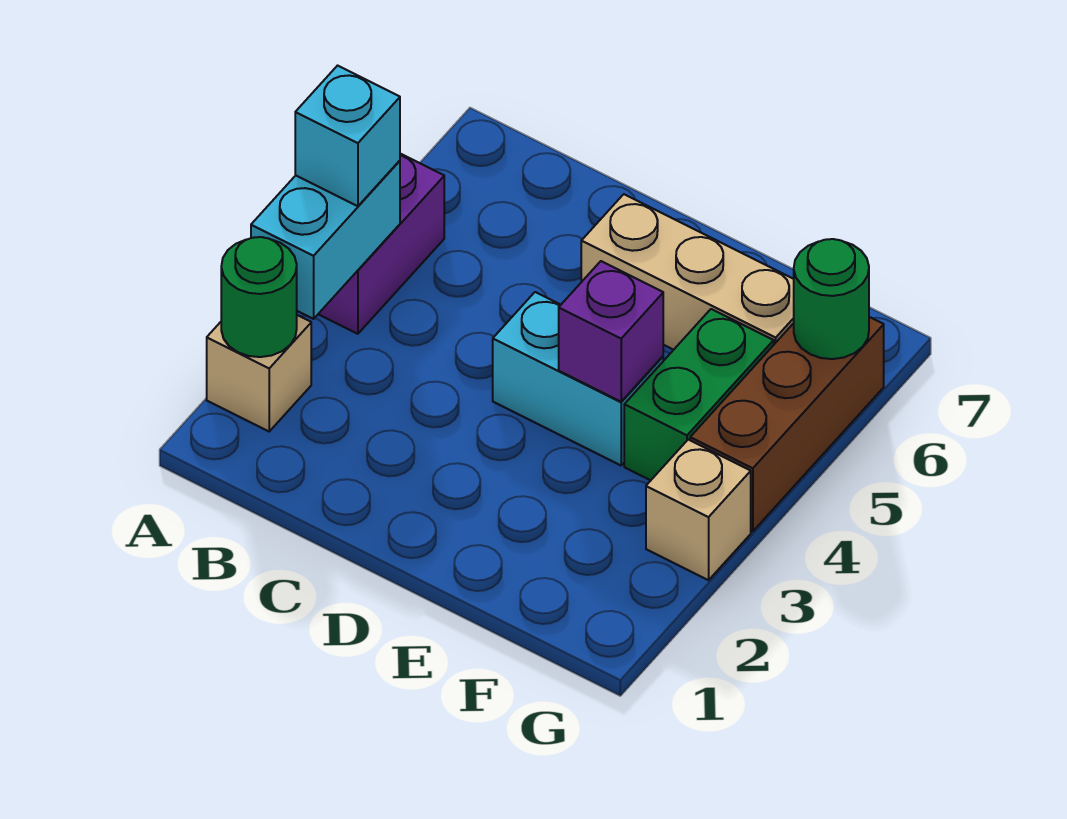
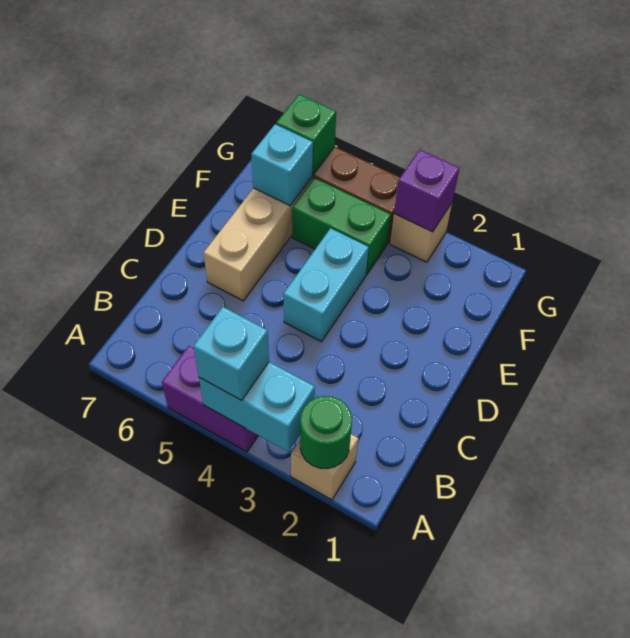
purple 1x1 brick [559,261,663,402] -> purple 1x1 brick moved to [394,150,459,232]
none -> cyan 1x1 brick [251,124,313,206]
green 1x1 round brick [794,239,869,359] -> green 1x1 brick [276,94,336,175]

